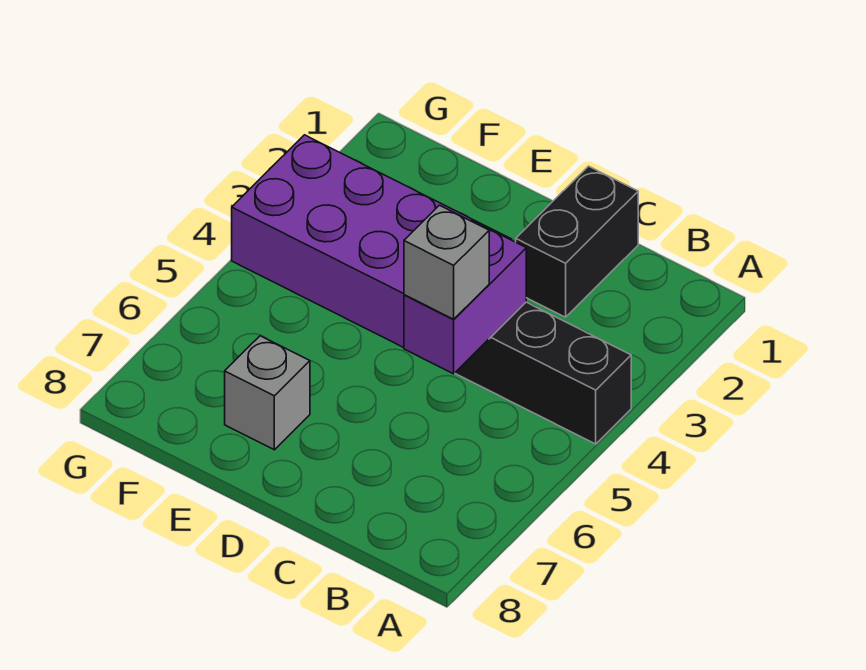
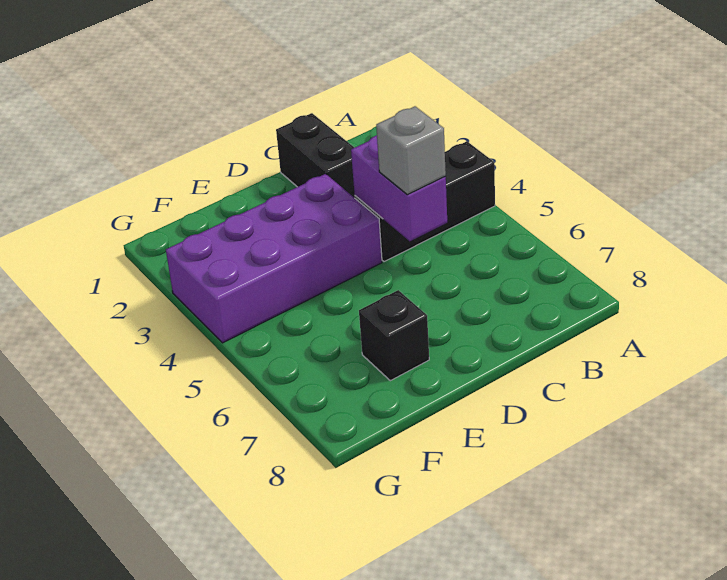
grey 1x1 brick [225,336,310,450] -> black 1x1 brick [359,290,429,381]

